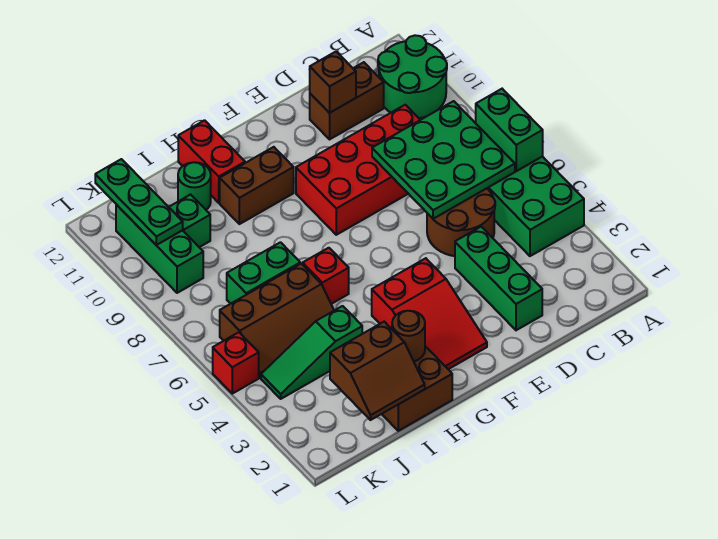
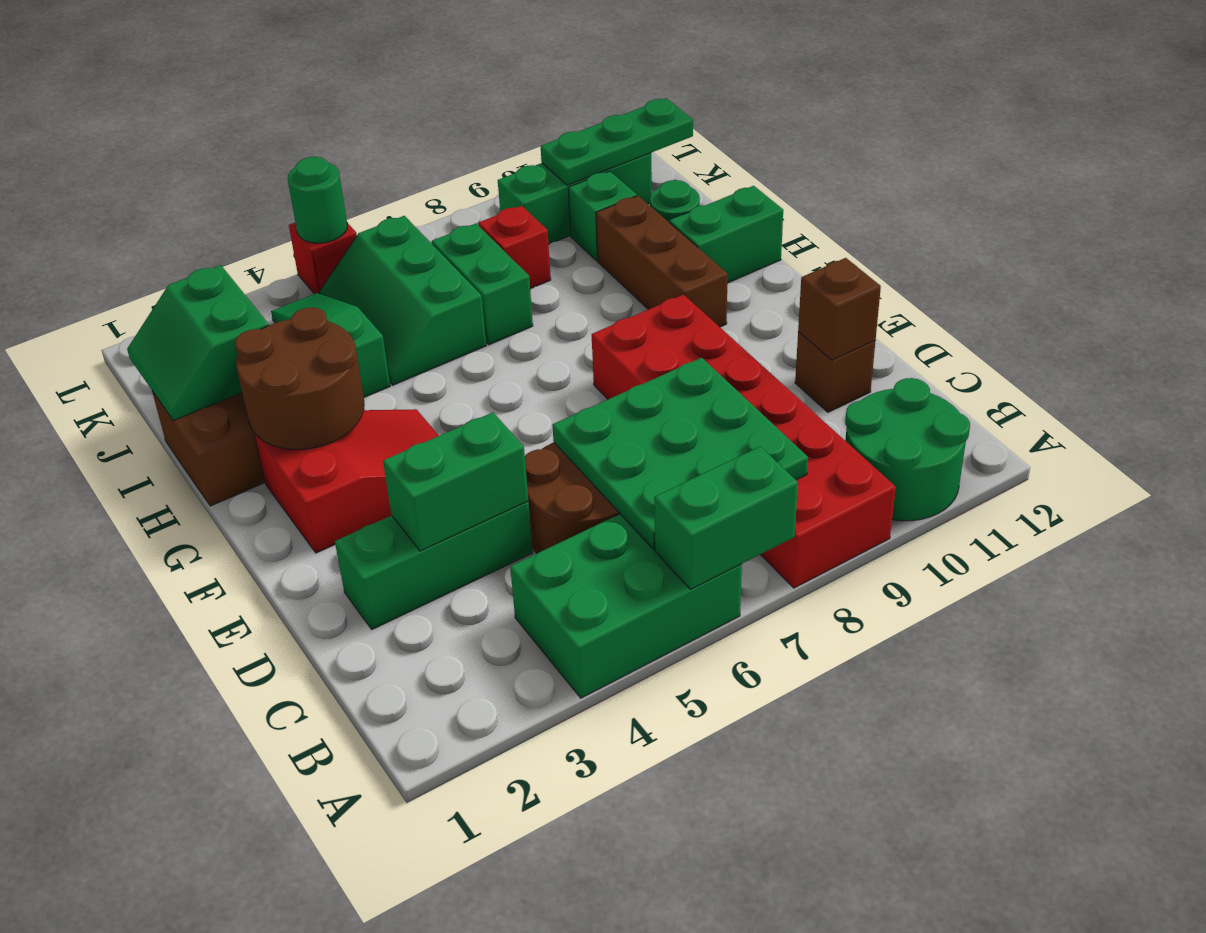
red 2x4 brick [296,105,420,235] -> red 2x6 brick [592,295,896,588]
brown 1x2 brick [310,62,384,139] -> brown 1x1 brick [795,332,875,412]
none -> green 1x2 brick [383,412,528,551]
red 2x3 slope [372,258,487,369] -> red 2x3 slope turned to [254,409,439,553]
brown 1x2 brick [220,147,294,224] -> brown 1x3 brick [596,196,728,327]
brown 1x1 round brick [392,311,425,361] -> brown 2x2 round brick [235,307,365,450]
red 1x1 brick [303,248,349,304] -> red 1x1 brick moved to [478,206,551,289]
red 1x2 brick [178,120,245,203] -> green 1x2 brick [669,186,783,283]
brown 2x2 slope [330,322,425,420] -> green 2x2 slope [127,265,269,421]
brown 2x3 slope [220,264,334,378] -> green 2x3 slope [319,216,486,385]
none -> green 1x1 round brick [288,157,347,243]

